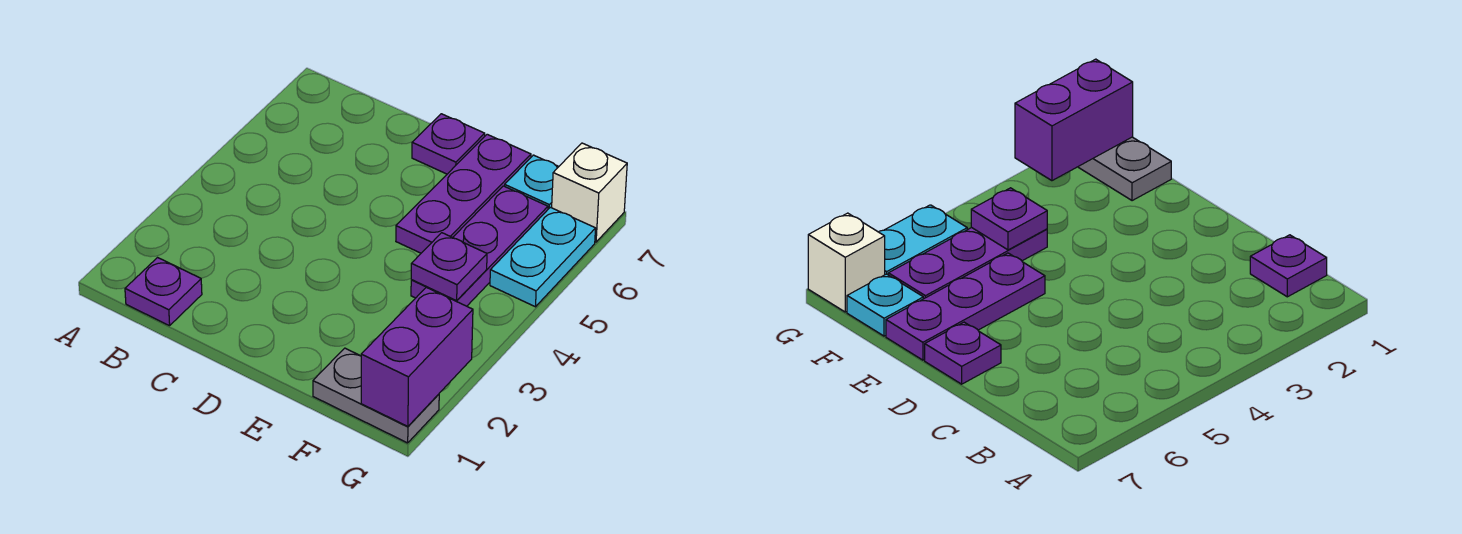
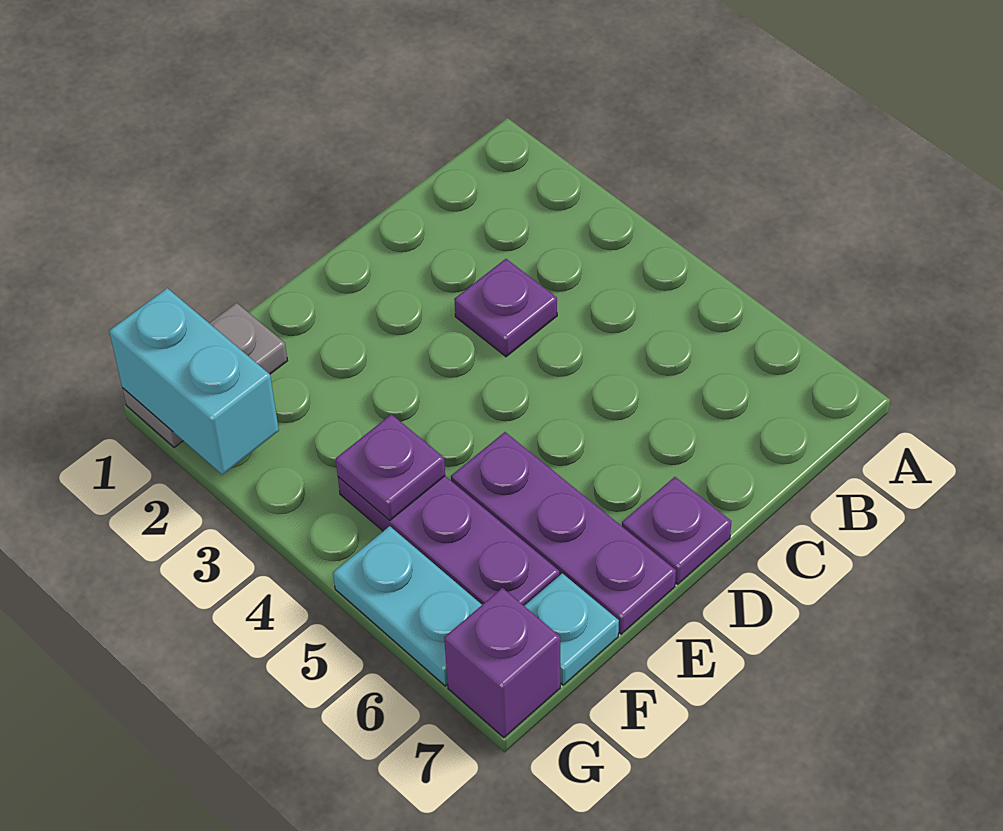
purple 1x1 plate [125,258,202,326] -> purple 1x1 plate moved to [454,259,557,357]
purple 1x2 brick [361,287,473,426] -> cyan 1x2 brick [109,288,279,475]
white 1x1 brick [552,143,627,242] -> purple 1x1 brick [444,588,560,738]

